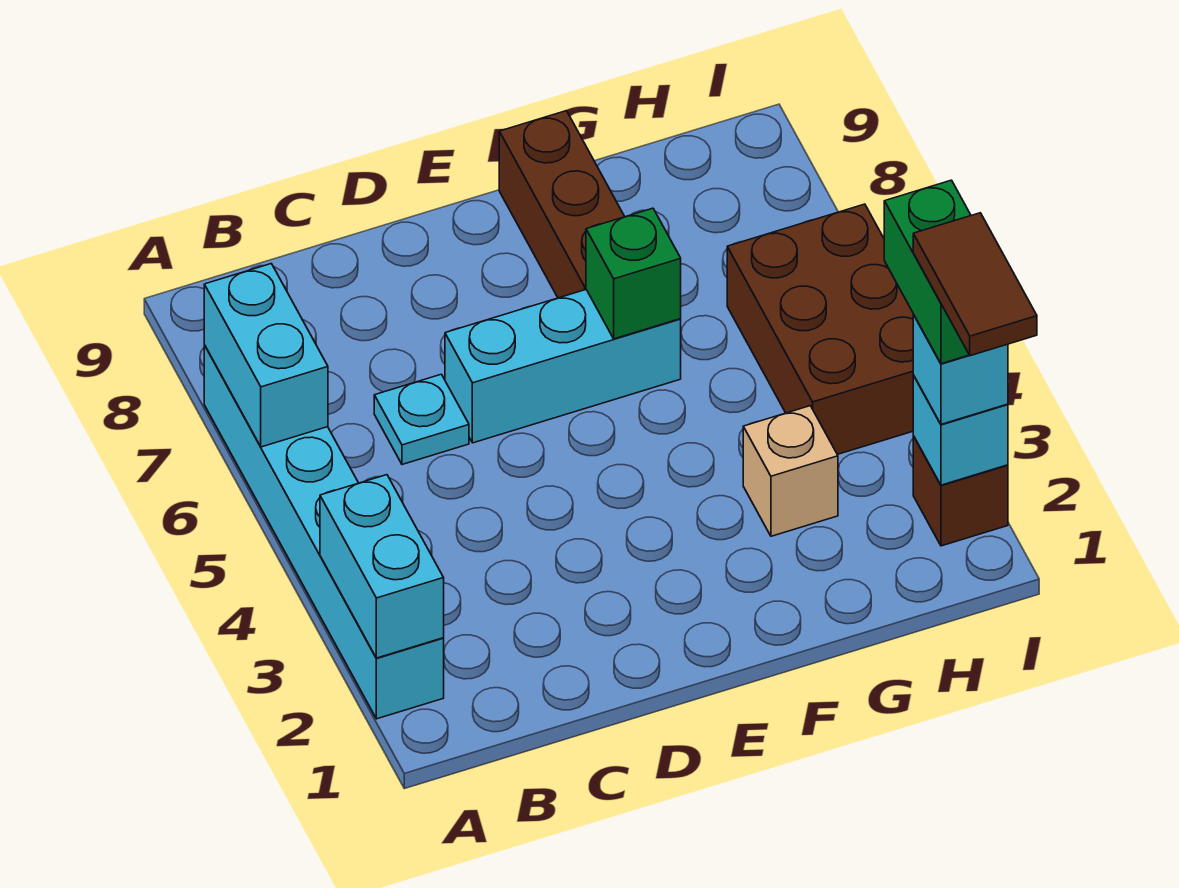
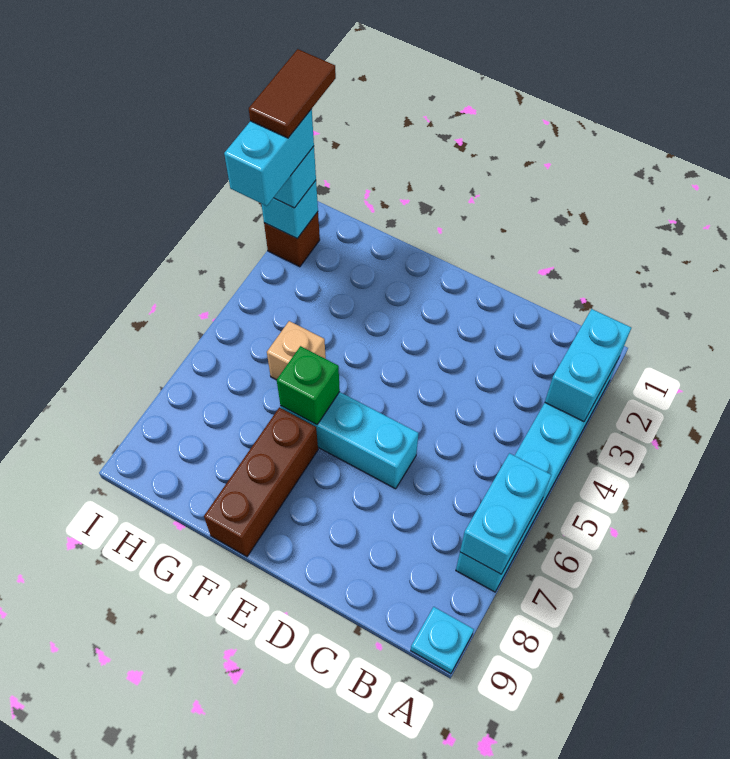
cyan 1x1 plate [374,374,469,464] -> cyan 1x1 plate moved to [411,607,474,674]
tan 1x1 brick [743,406,838,536] -> tan 1x1 brick moved to [267,321,326,380]
brown 2x3 brick [727,204,914,455] -> none
green 1x2 brick [884,180,971,364] -> cyan 1x2 brick [224,109,314,206]

